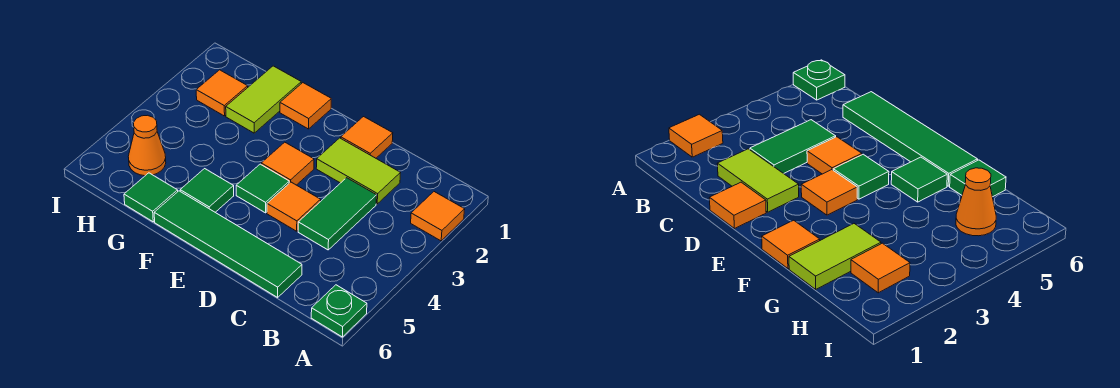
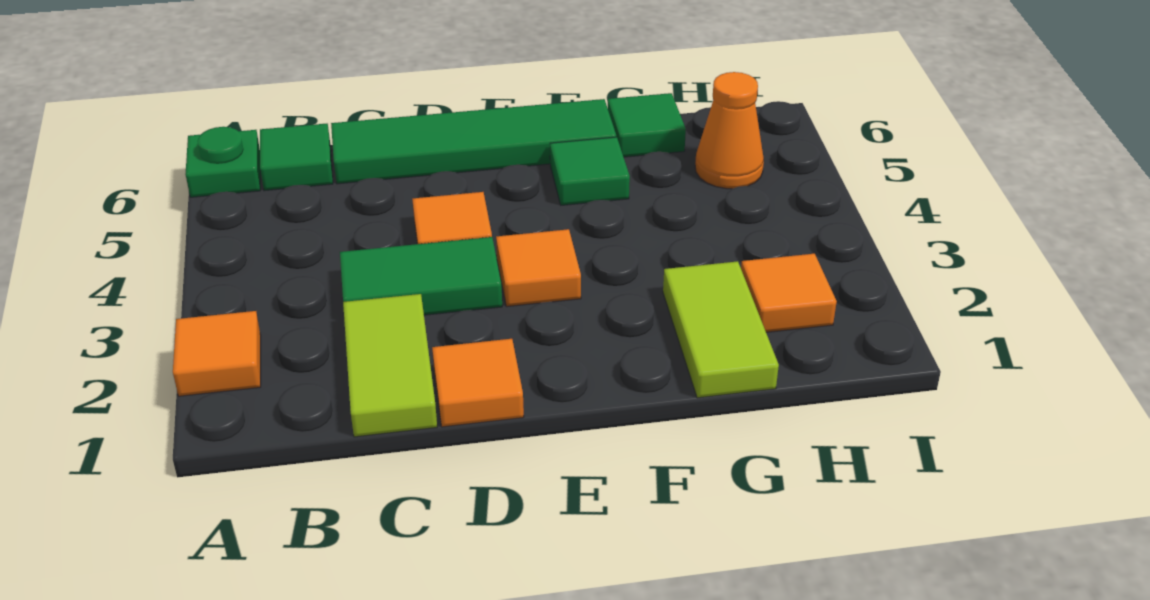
lime 1x2 tile [316,138,400,204] -> lime 1x2 tile turned to [343,294,437,437]
green 1x2 tile [298,178,377,250] -> green 1x2 tile turned to [340,237,502,315]
green 1x1 tile [236,164,289,213] -> green 1x1 tile moved to [260,124,333,191]
orange 1x1 tile [280,83,331,129] -> none

